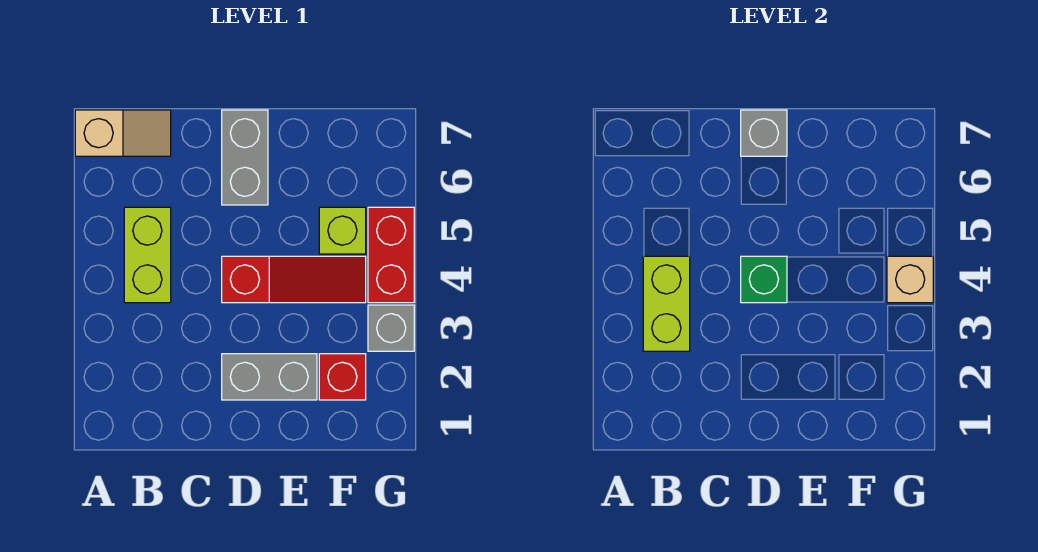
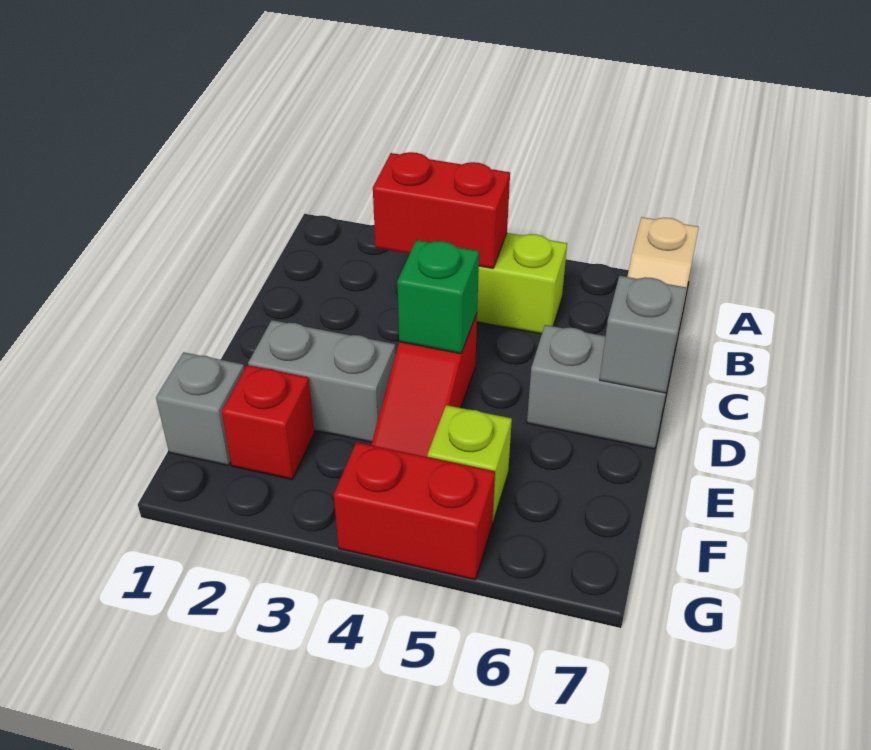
lime 1x2 brick [643,256,690,351] -> red 1x2 brick [373,152,510,269]
grey 1x2 brick [222,354,317,400] -> grey 1x2 brick turned to [248,320,396,442]
grey 1x1 brick [368,305,414,351] -> grey 1x1 brick moved to [156,352,244,465]
tan 1x1 brick [887,256,933,303] -> none

